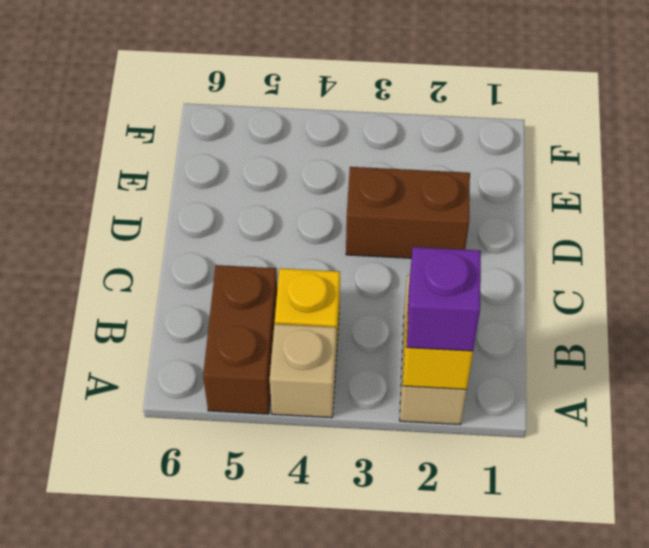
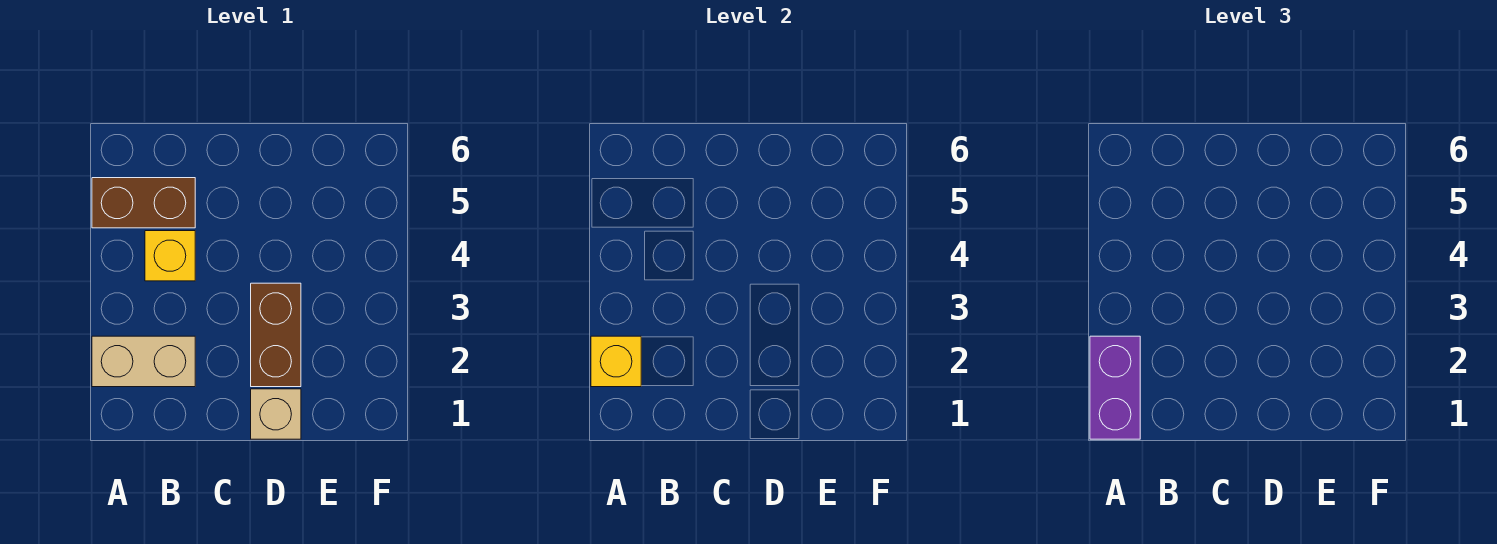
purple 1x1 brick [407,247,481,351] -> purple 1x2 brick [1090,336,1140,439]
tan 1x1 brick [270,324,337,418] -> tan 1x1 brick moved to [251,389,301,439]

